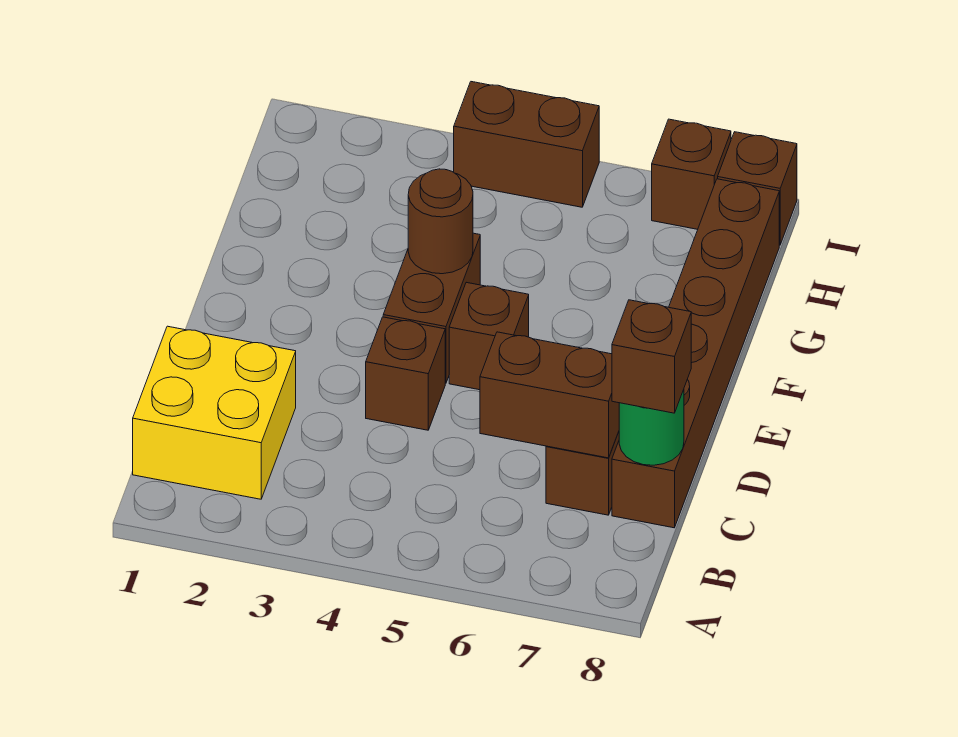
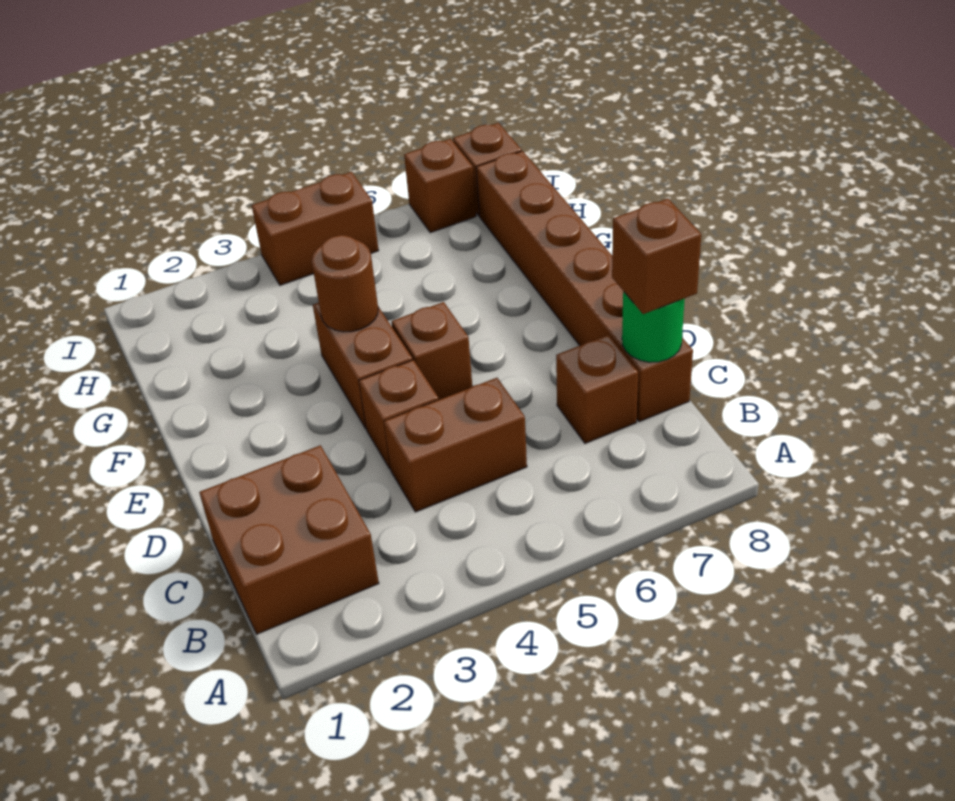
yellow 2x2 brick [133,326,296,499] -> brown 2x2 brick [199,445,379,634]
brown 1x2 brick [480,332,619,458] -> brown 1x2 brick moved to [384,378,527,512]

